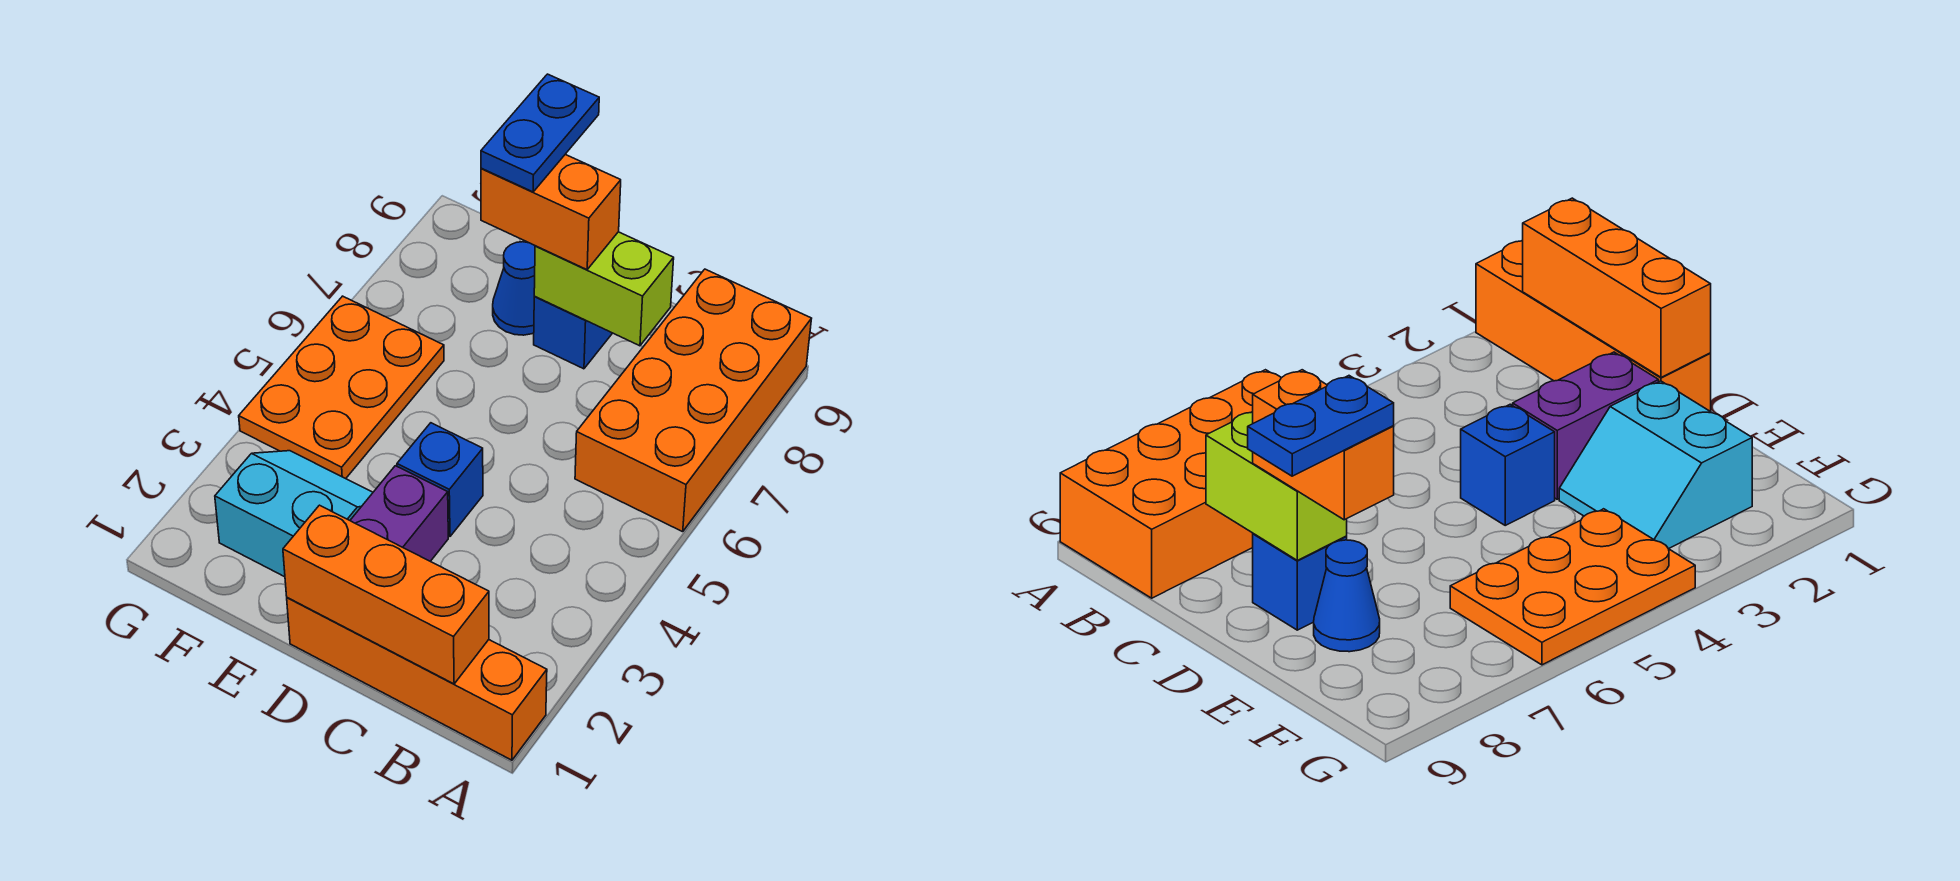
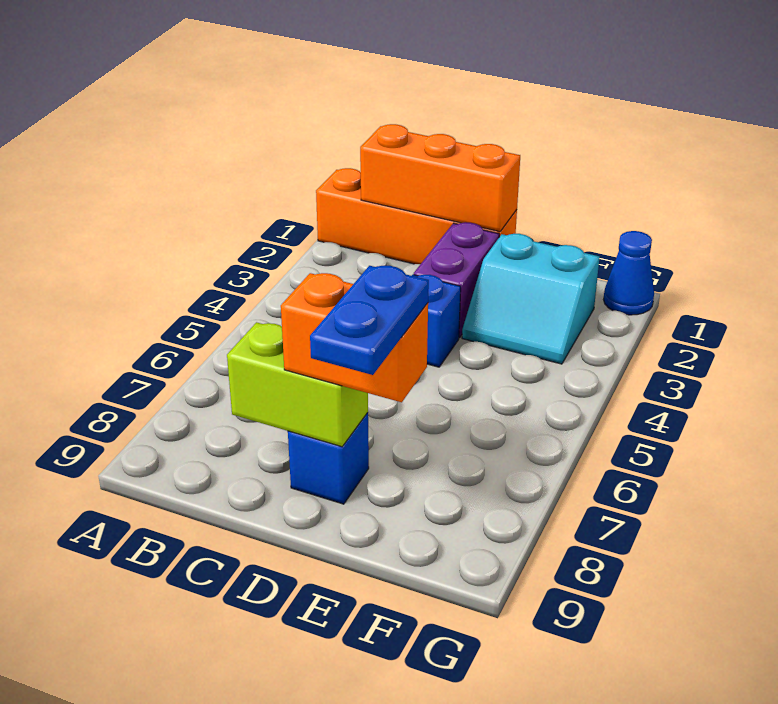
orange 2x4 brick [575,269,812,532] -> none
blue 1x1 cone [493,242,535,335] -> blue 1x1 cone moved to [604,231,654,315]
orange 2x3 plate [239,296,444,479] -> none

